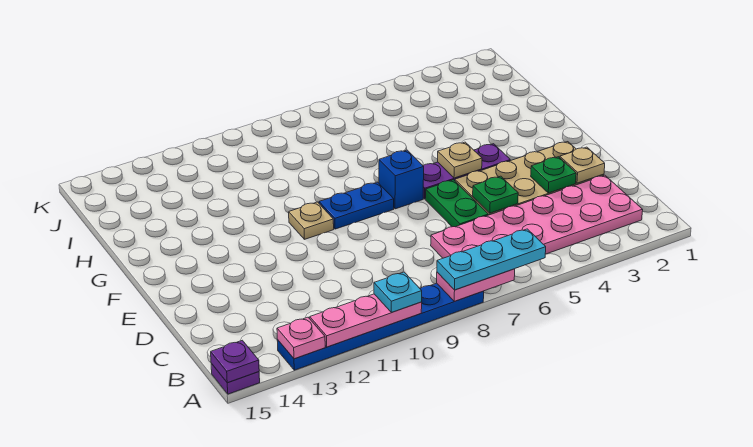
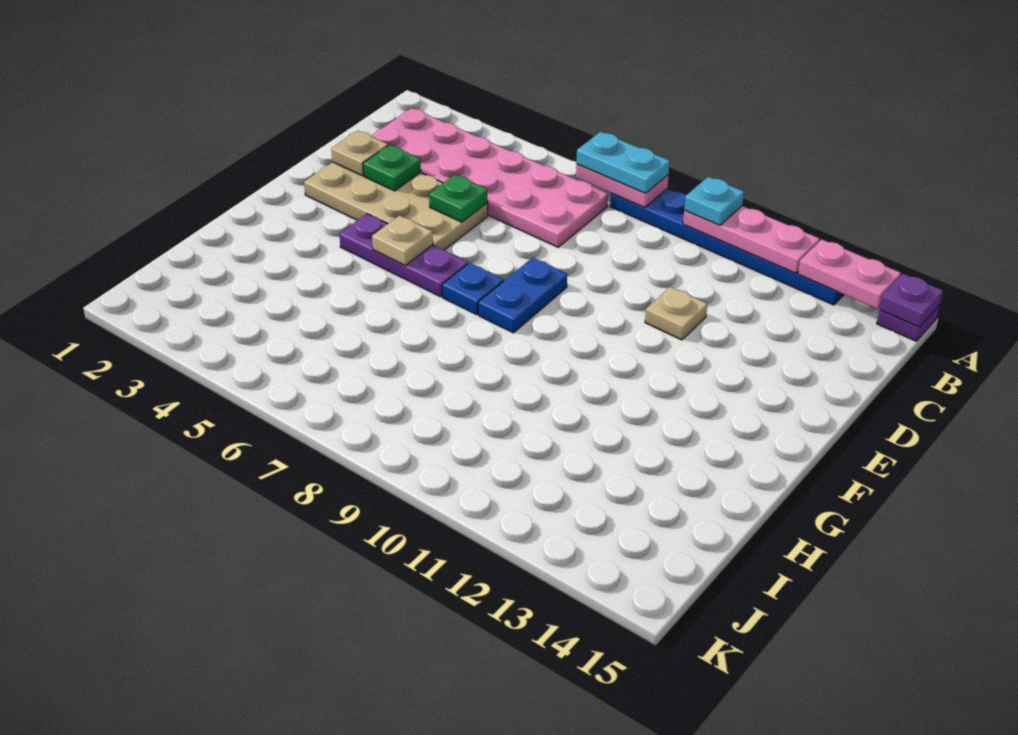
cyan 1x3 plate [437,229,546,290] -> cyan 1x2 plate [576,132,670,193]
pink 1x1 plate [277,317,325,359] -> pink 1x2 plate [798,239,901,309]
green 1x2 plate [425,180,488,227] -> none
blue 1x1 brick [379,150,424,209] -> blue 1x1 plate [442,263,503,315]
blue 1x2 plate [319,182,394,229] -> blue 1x2 plate turned to [478,258,567,333]
tan 1x1 plate [289,202,334,239] -> tan 1x1 plate moved to [645,287,707,340]

